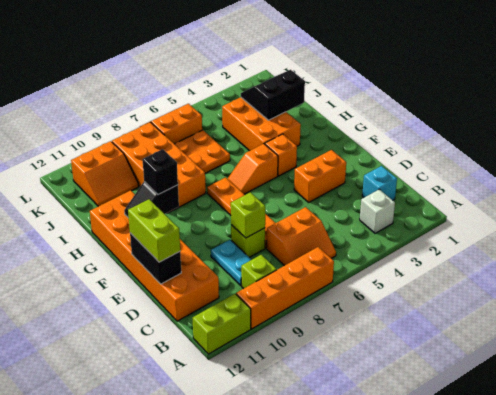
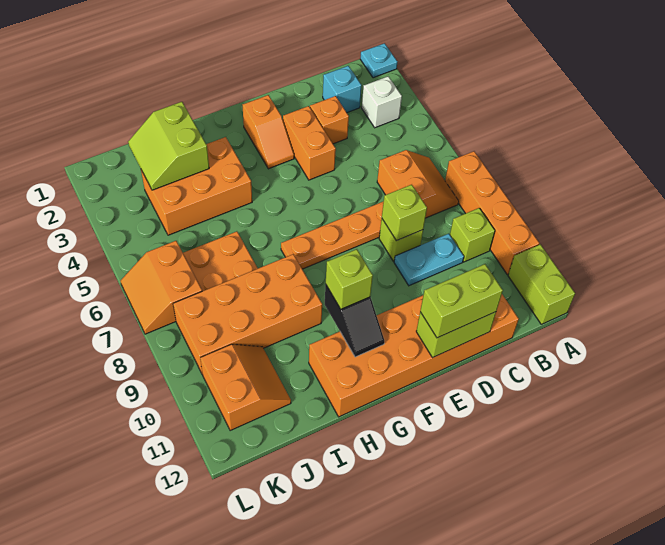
none -> cyan 1x1 plate [360,43,397,78]
black 1x2 brick [130,233,181,284] -> lime 1x2 brick [416,312,496,358]
orange 1x1 brick [265,134,297,176] -> orange 1x1 brick moved to [310,96,349,144]
orange 1x2 slope [228,144,278,194] -> orange 1x2 slope moved to [242,95,294,169]
black 1x1 brick [143,149,178,195] -> lime 1x1 brick [326,249,373,309]
black 2x2 slope [241,70,305,120] -> lime 2x2 slope [128,102,209,190]

